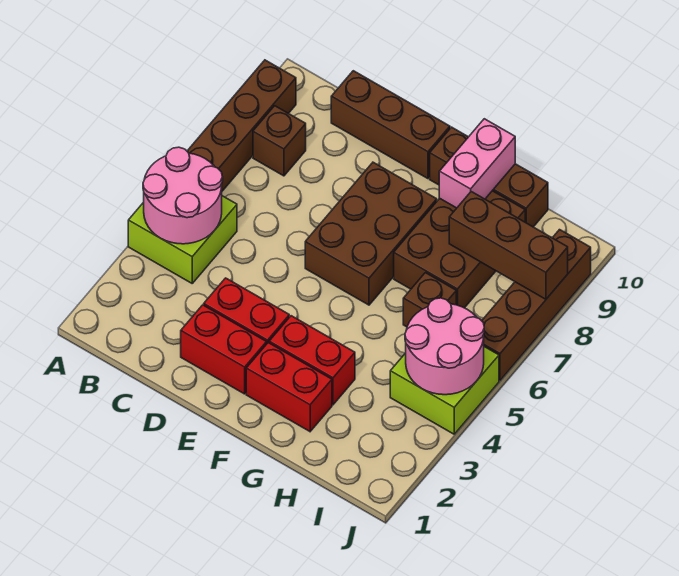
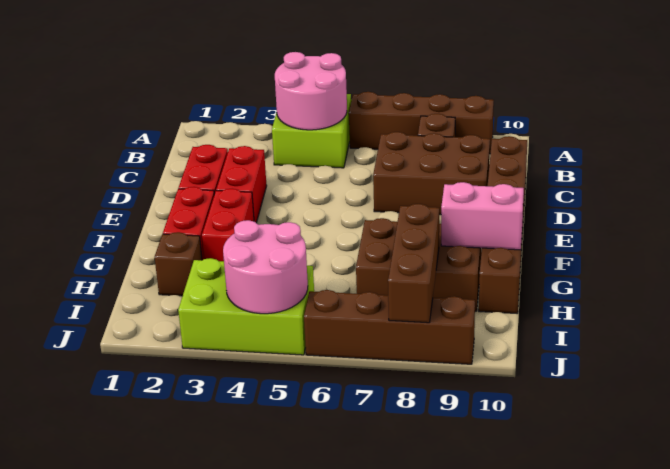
brown 2x3 brick [305,162,437,305] -> brown 2x3 brick moved to [373,132,490,215]
brown 1x1 brick [403,273,456,327] -> brown 1x1 brick moved to [155,232,202,296]
lime 2x2 brick [390,347,499,434] -> lime 2x3 brick [178,258,314,355]

